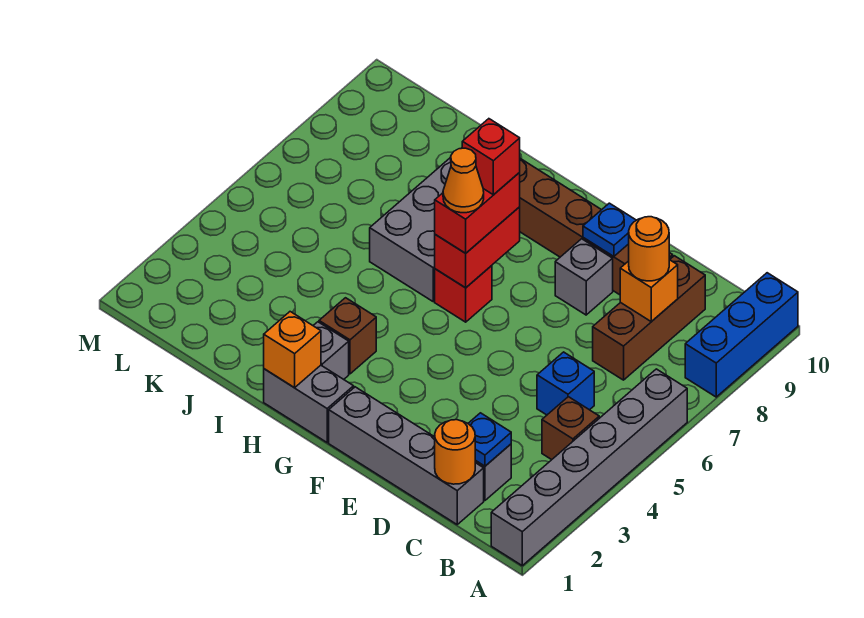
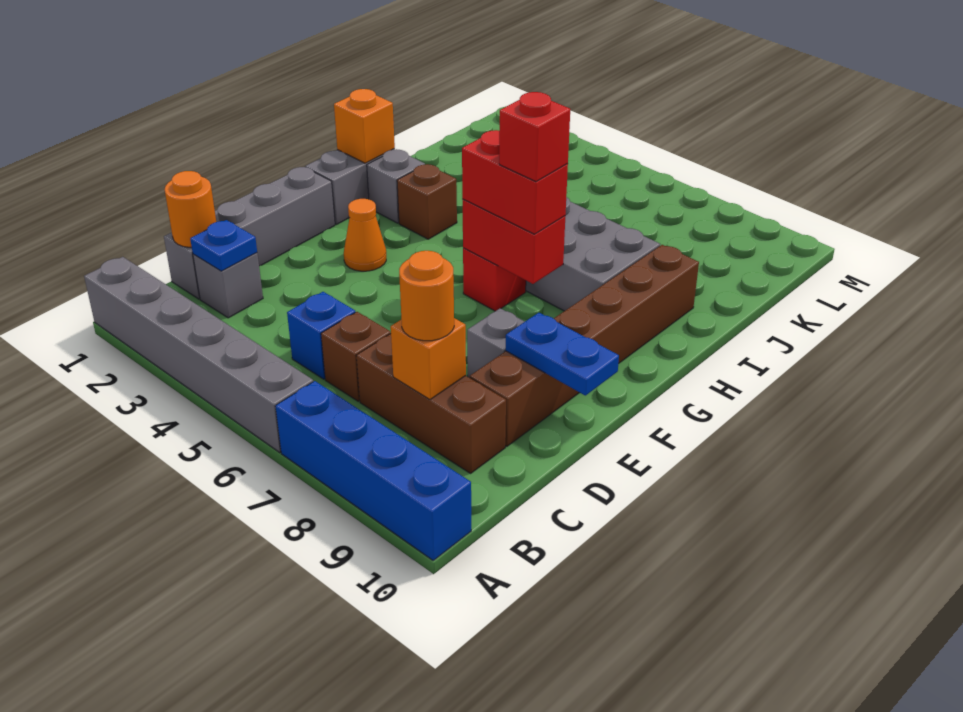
blue 1x3 brick [685,273,798,397] -> blue 1x4 brick [275,381,471,560]
brown 1x1 brick [542,397,599,460] -> brown 1x1 brick moved to [321,312,391,401]
blue 1x1 plate [583,203,636,257] -> blue 1x2 plate [506,313,619,395]
orange 1x1 cone [443,148,484,213] -> orange 1x1 cone moved to [344,199,386,271]

